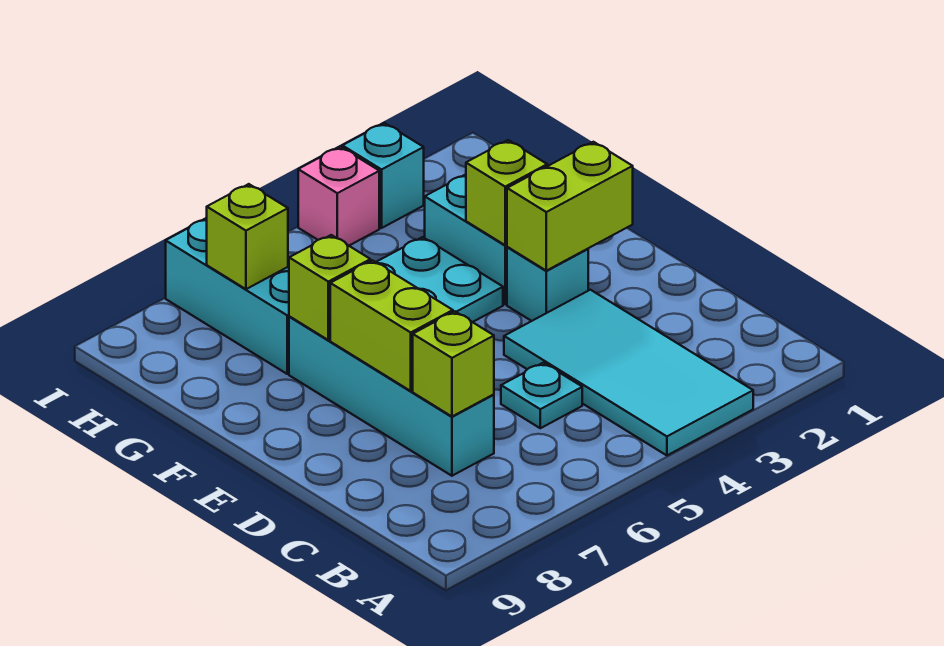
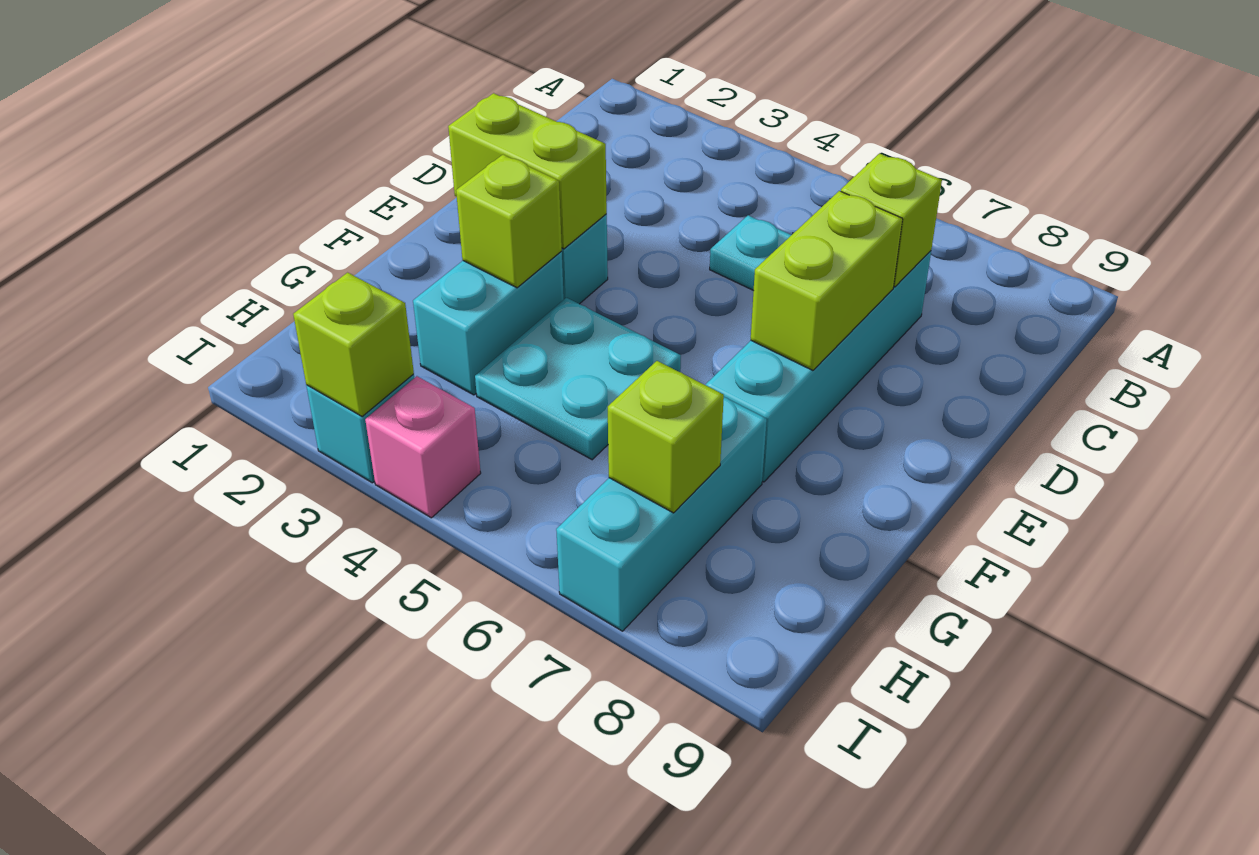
cyan 2x4 tile [504,290,753,455] -> none
lime 1x1 brick [289,235,370,340] -> lime 1x1 brick moved to [293,273,414,417]

